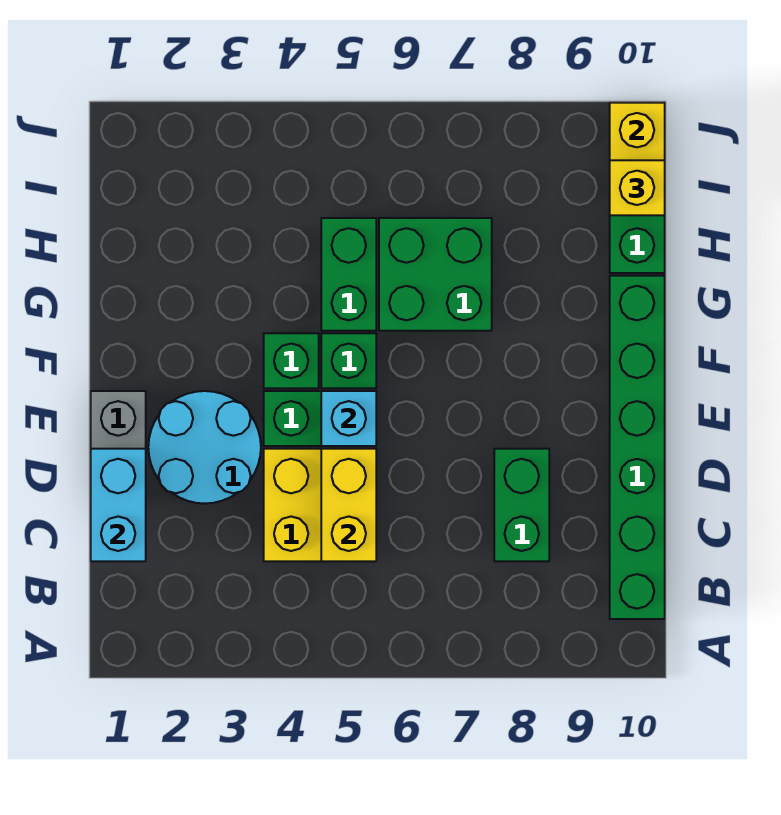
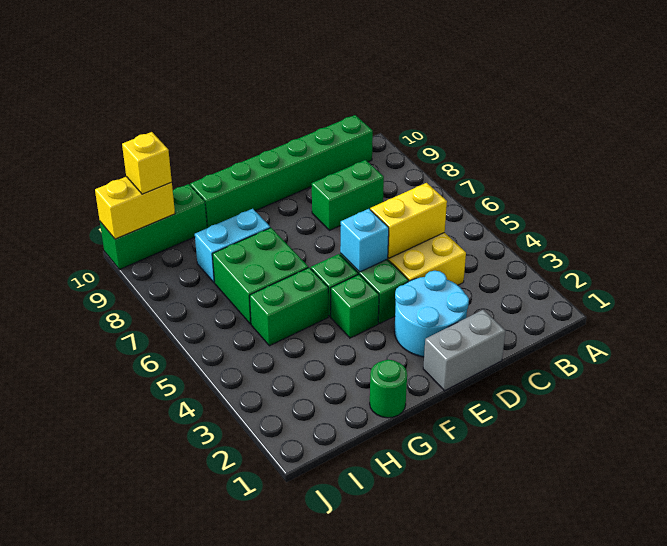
cyan 1x2 brick [91,449,146,561] -> cyan 1x2 brick moved to [195,209,270,283]
none -> green 1x1 round brick [370,360,407,418]

